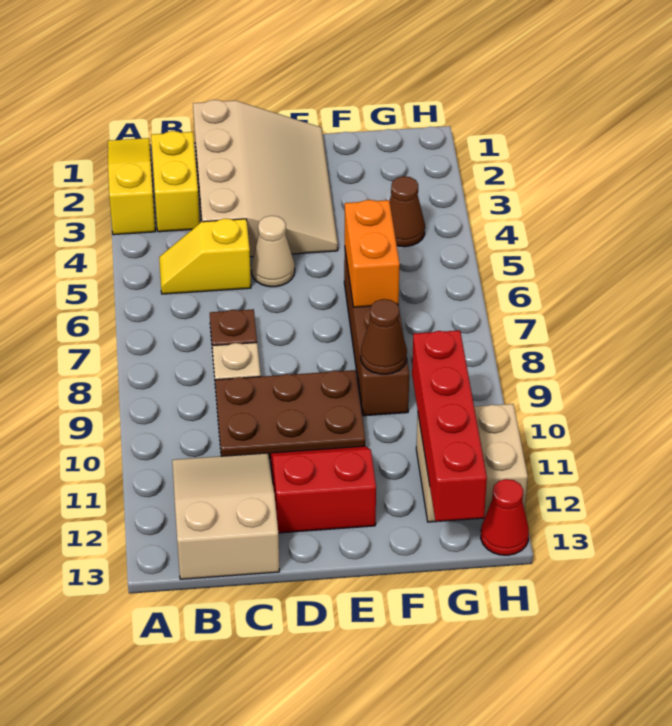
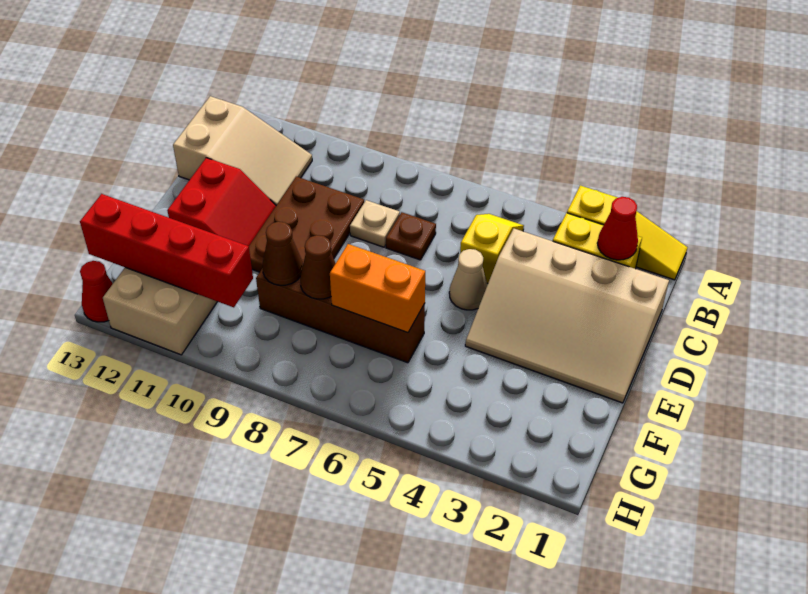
none -> red 1x1 cone [597,197,638,260]
brown 1x1 cone [390,176,425,247] -> brown 1x1 cone moved to [300,235,336,299]

